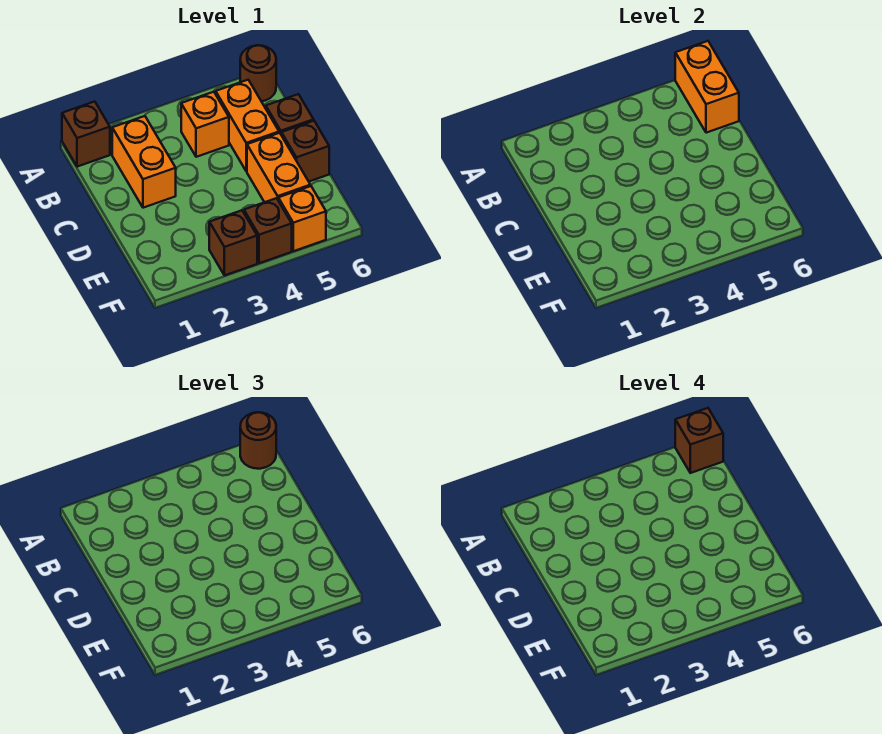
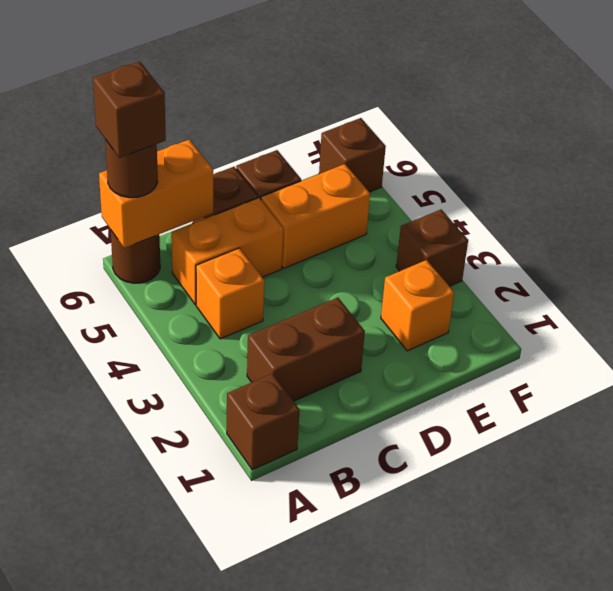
orange 1x2 brick [112,116,176,208] -> brown 1x2 brick [247,298,365,401]
brown 1x1 brick [244,198,292,263] -> brown 1x1 brick moved to [319,118,386,192]
orange 1x1 brick [278,186,326,251] -> orange 1x1 brick moved to [381,260,454,351]

